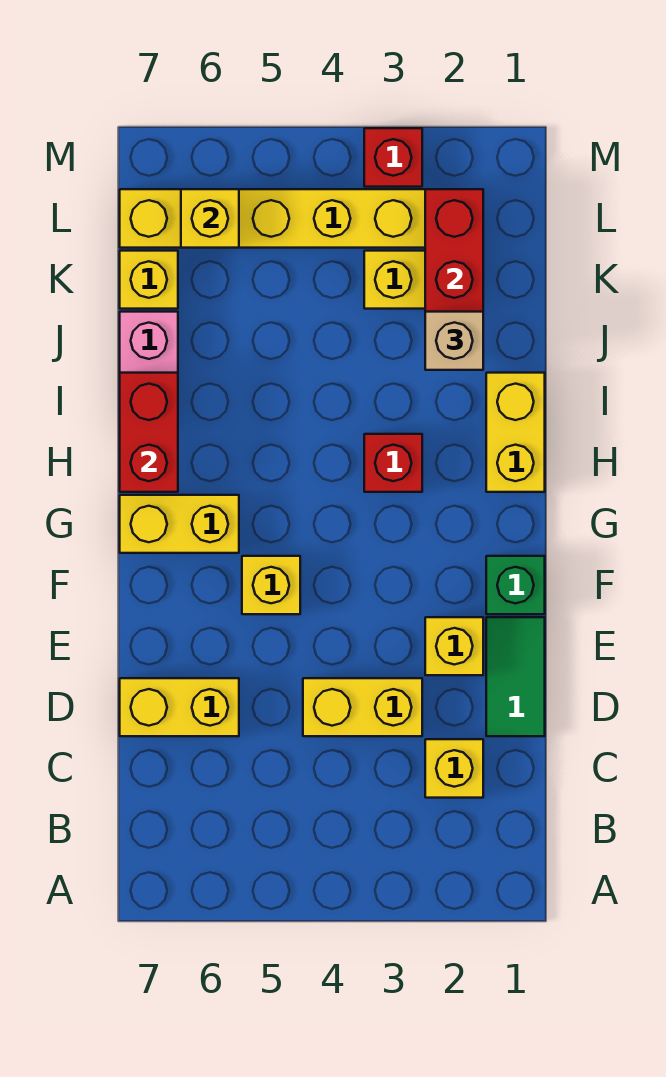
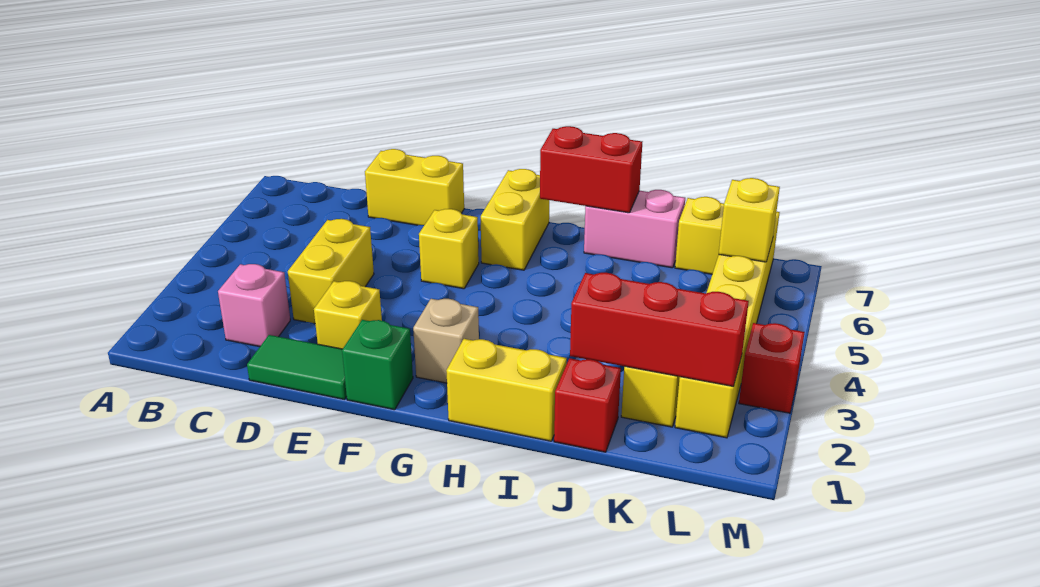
yellow 1x1 brick [425,739,483,798] -> pink 1x1 brick [218,264,290,347]
yellow 1x2 brick [120,678,239,736] -> yellow 1x2 brick turned to [365,149,464,225]
red 1x1 brick [364,434,422,492] -> red 1x1 brick moved to [554,358,621,452]
tan 1x1 brick [425,312,483,370] -> tan 1x1 brick moved to [413,299,479,383]

